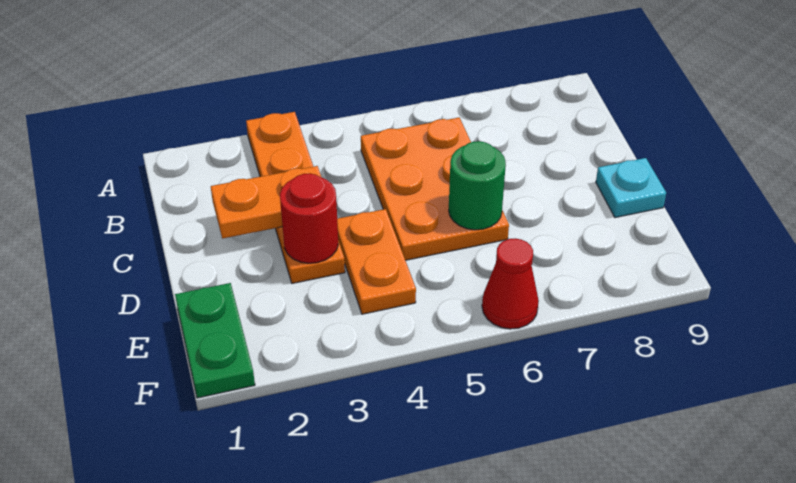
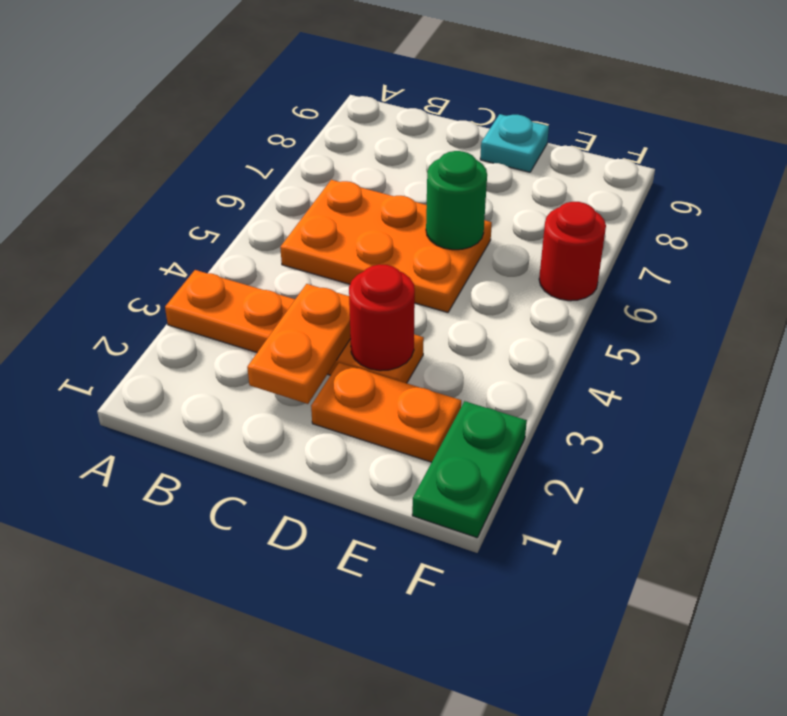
orange 1x2 plate [337,209,416,314] -> orange 1x2 plate moved to [311,363,461,462]
green 1x2 plate [175,283,255,398] -> green 1x2 plate turned to [412,401,527,538]
red 1x1 cone [482,238,539,329] -> red 1x1 round brick [539,202,606,301]

